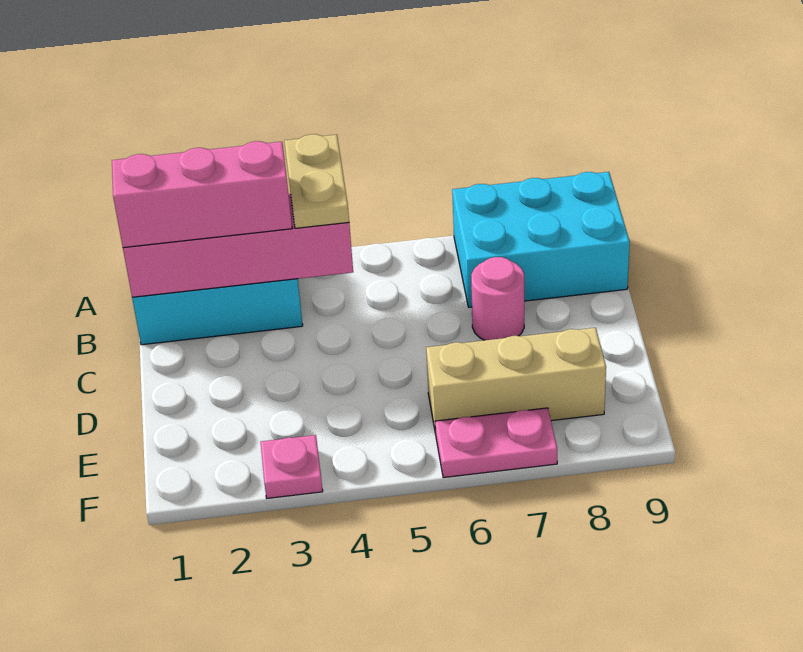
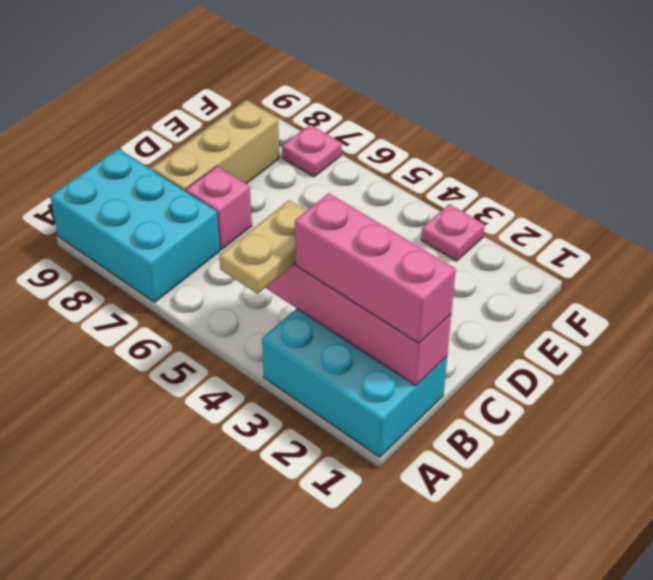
pink 1x1 round brick [471,257,524,340] -> pink 1x1 brick [186,166,252,250]
tan 1x3 brick [426,328,606,434] -> tan 1x3 brick turned to [152,101,279,191]
pink 1x2 plate [435,408,557,478] -> pink 1x1 plate [282,125,342,177]

